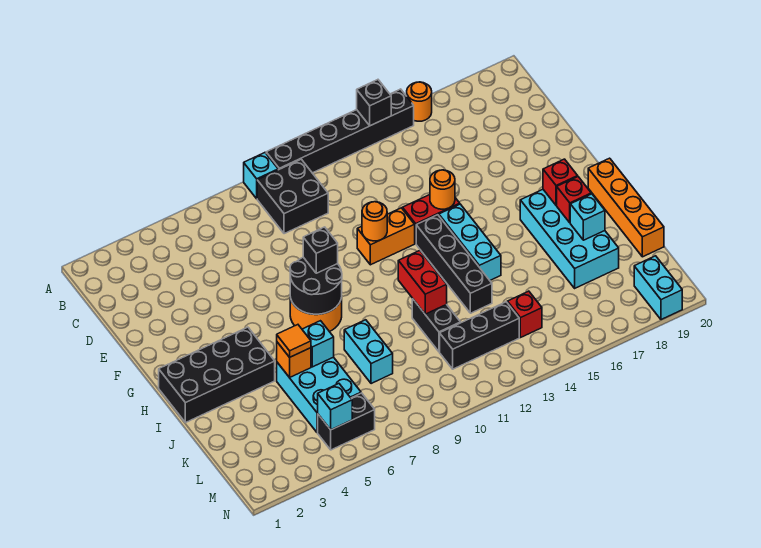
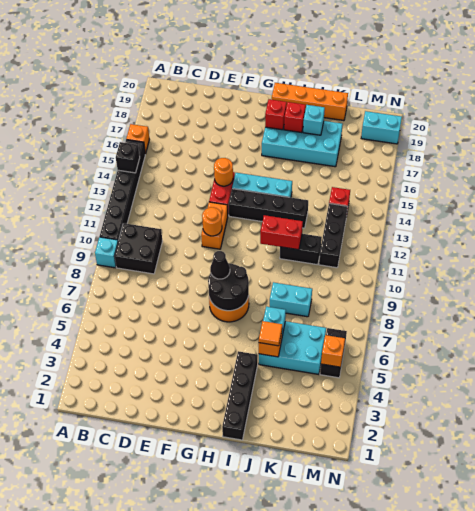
orange 1x1 round brick [407,82,432,121] -> orange 1x1 brick [126,124,149,154]
black 1x1 brick [303,227,338,273] -> black 1x1 cone [210,251,230,279]
black 2x4 brick [159,327,275,423] -> black 1x4 brick [222,351,258,440]
cyan 1x1 brick [318,384,352,430] -> orange 1x1 brick [321,335,345,367]

